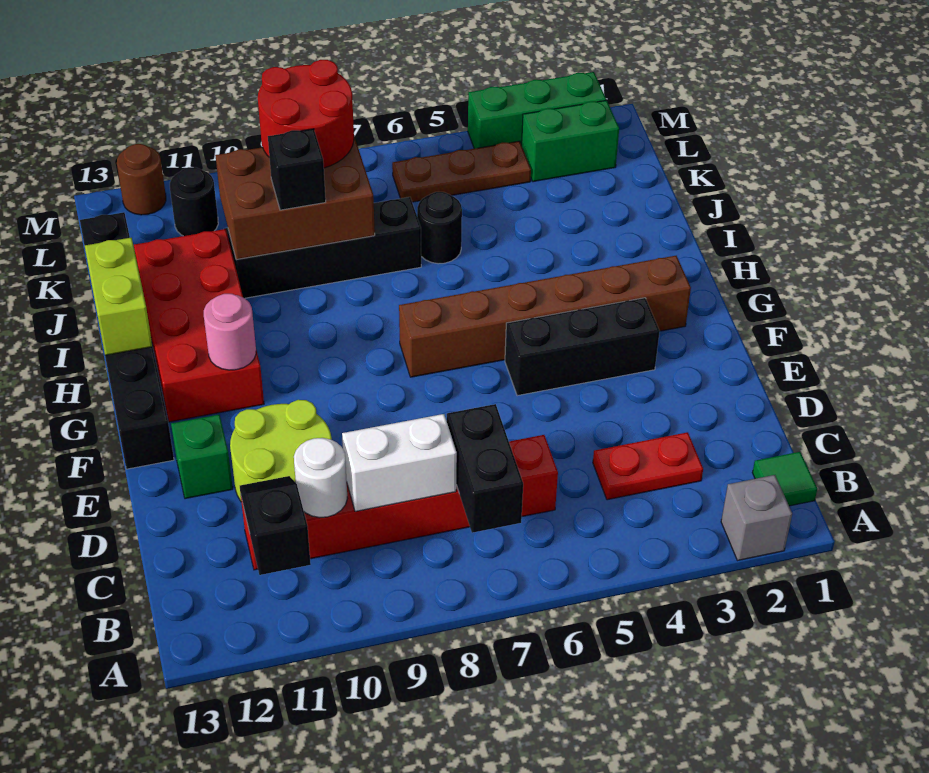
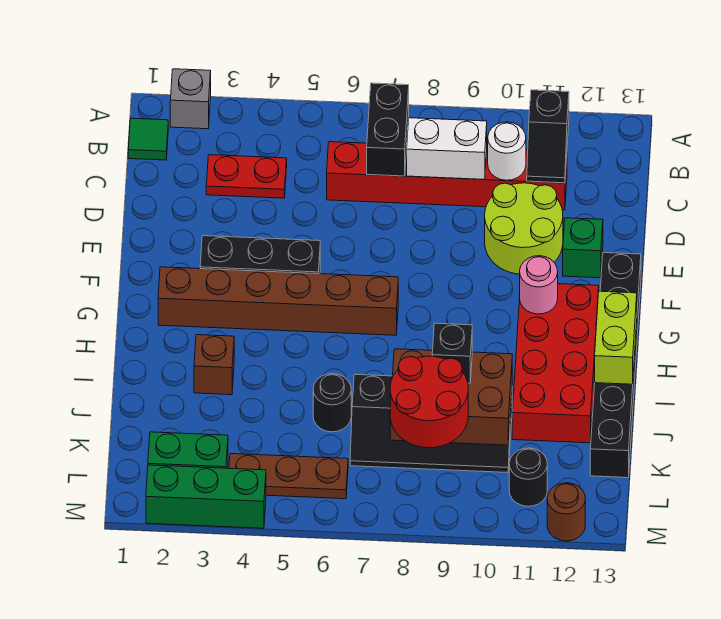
none -> brown 1x1 brick [194,335,234,395]

